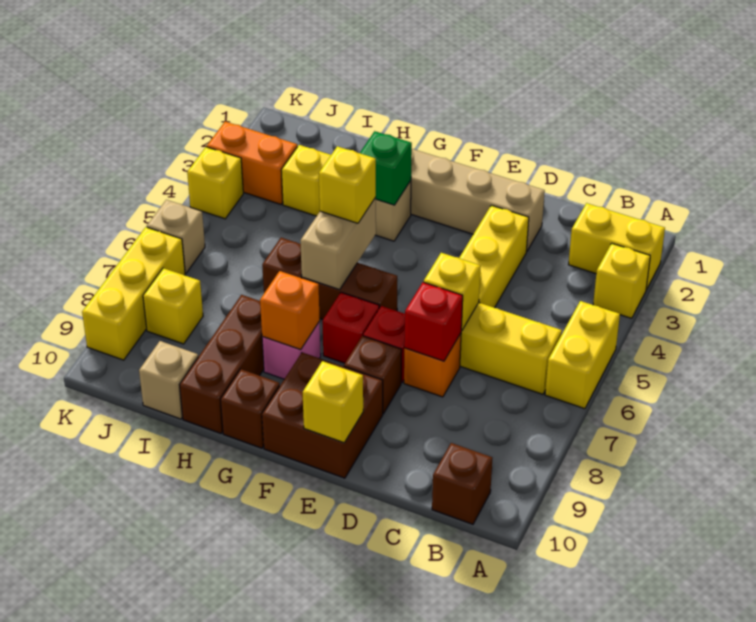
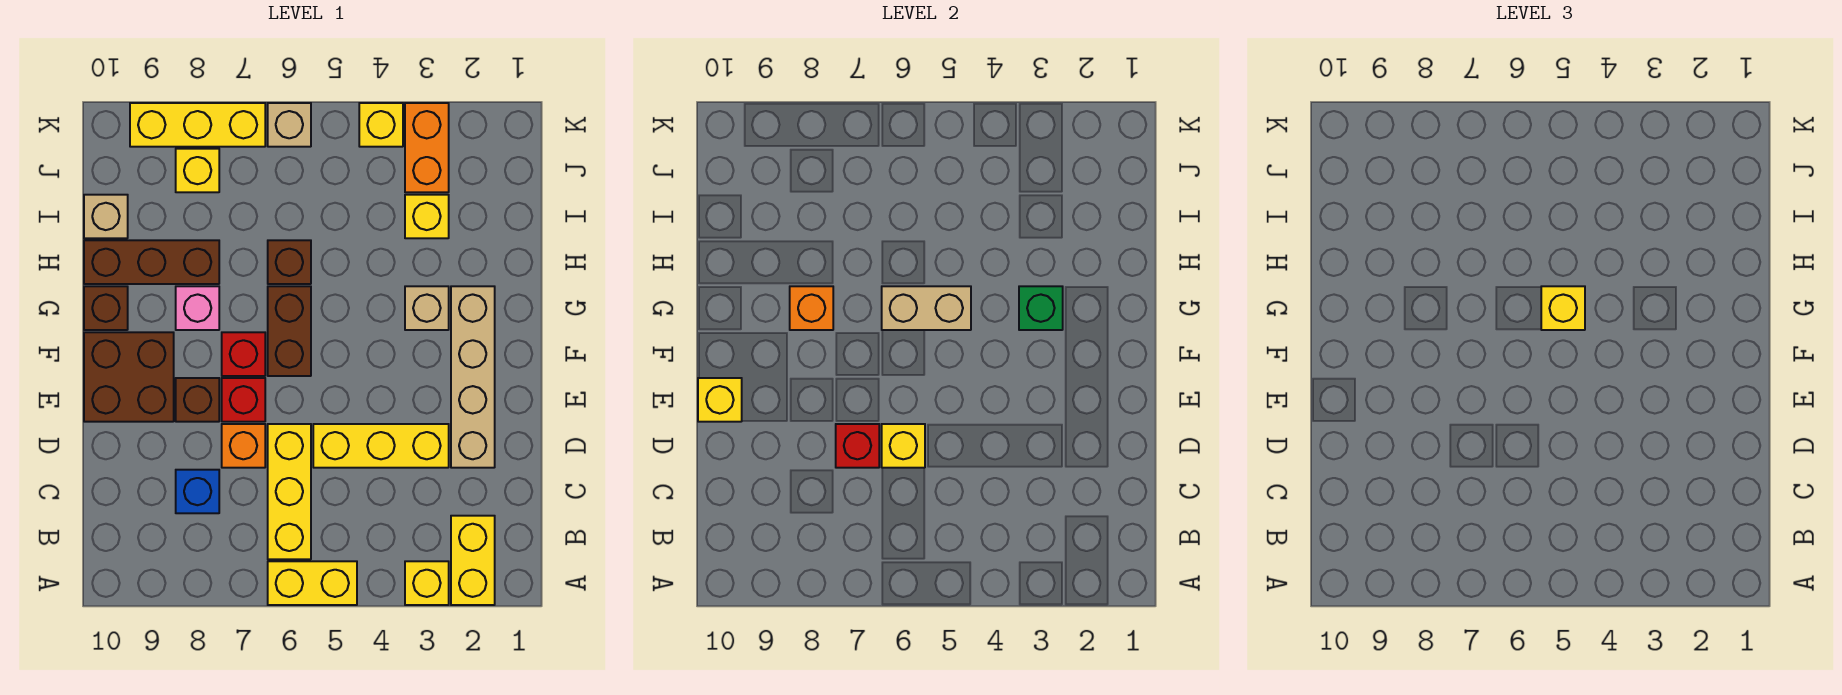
brown 1x1 brick [432,443,492,524] -> none
none -> blue 1x1 brick [176,470,219,513]

